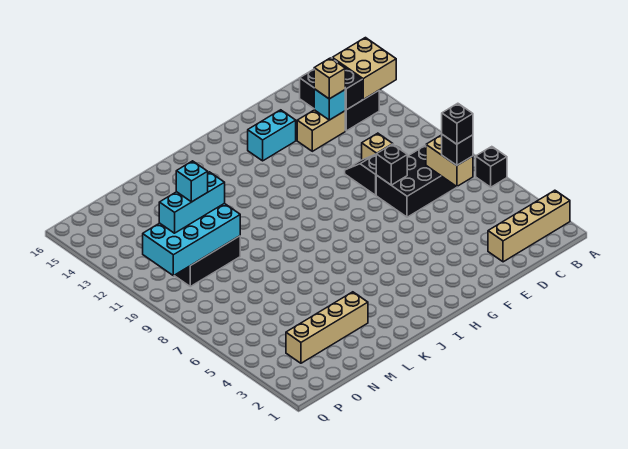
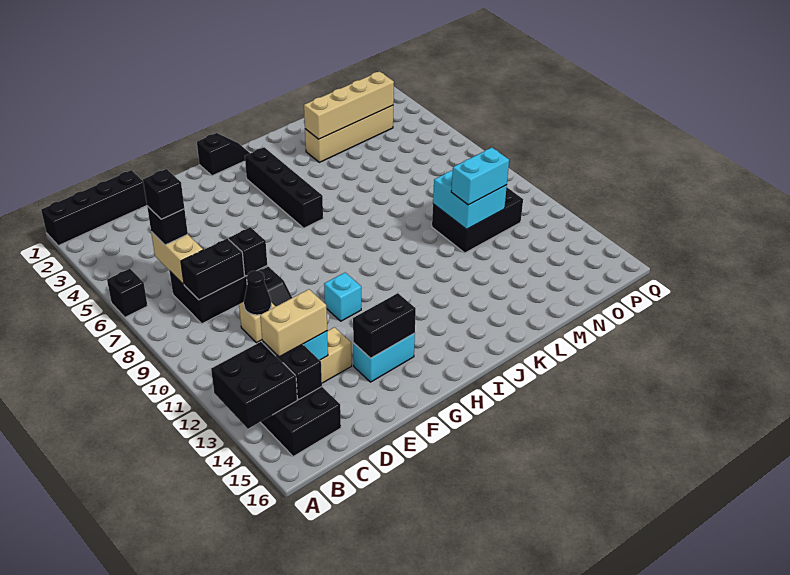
none -> black 1x4 brick [41,170,147,246]
tan 1x4 brick [488,190,570,262] -> tan 1x4 brick moved to [304,71,394,139]
tan 2x2 brick [332,38,396,100] -> black 2x2 brick [211,342,297,429]
none -> black 1x2 brick [181,238,245,300]
none -> black 1x1 cone [244,270,271,315]
tan 1x1 brick [314,58,345,99] -> tan 1x2 brick [260,289,327,357]
none -> black 1x2 brick [353,293,416,358]
none -> black 1x2 slope [197,133,250,176]
none -> black 1x4 brick [245,147,323,228]
cyan 2x4 brick [143,203,240,276] -> cyan 2x2 brick [433,170,507,229]
cyan 1x3 brick [159,172,225,233] -> cyan 1x2 brick [451,148,509,205]
cyan 1x1 brick [176,161,208,202] -> cyan 1x1 brick moved to [324,273,361,321]

